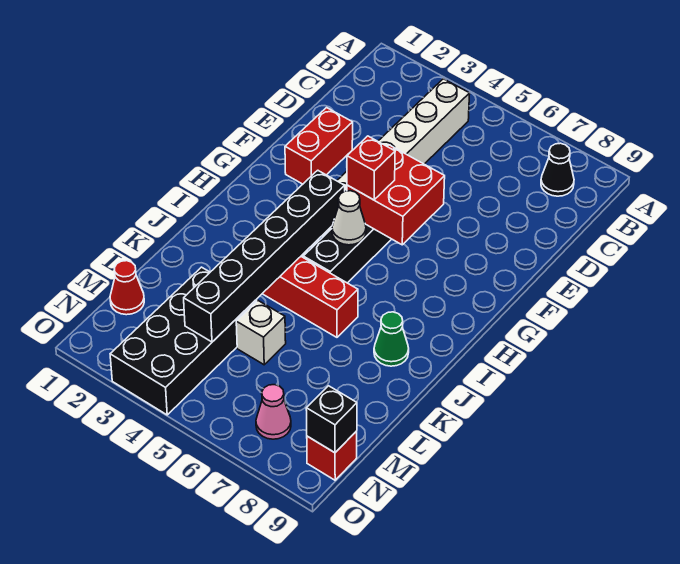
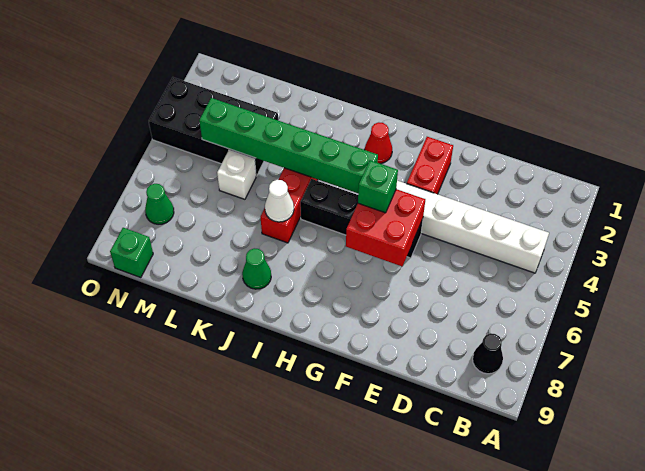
red 1x2 brick [285,108,353,184] -> red 1x2 brick turned to [407,137,453,194]
red 1x1 brick [347,136,395,200] -> green 1x1 brick [358,160,398,213]
black 1x6 brick [184,170,345,342] -> green 1x6 brick [199,98,378,193]
white 1x1 cone [332,191,366,245] -> white 1x1 cone moved to [265,180,294,222]
red 1x1 cone [110,261,144,315] -> red 1x1 cone moved to [365,122,392,163]
pink 1x1 cone [256,385,291,439] -> green 1x1 cone [145,184,174,224]
red 1x1 brick [307,431,357,480] -> green 1x1 brick [110,228,153,278]
black 1x1 brick [306,386,357,453] -> none

